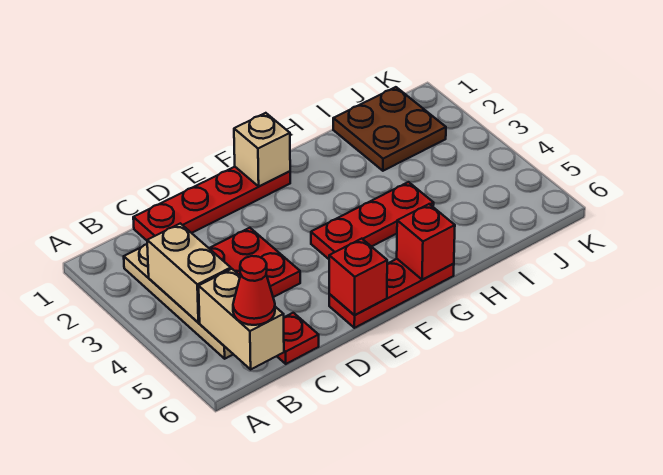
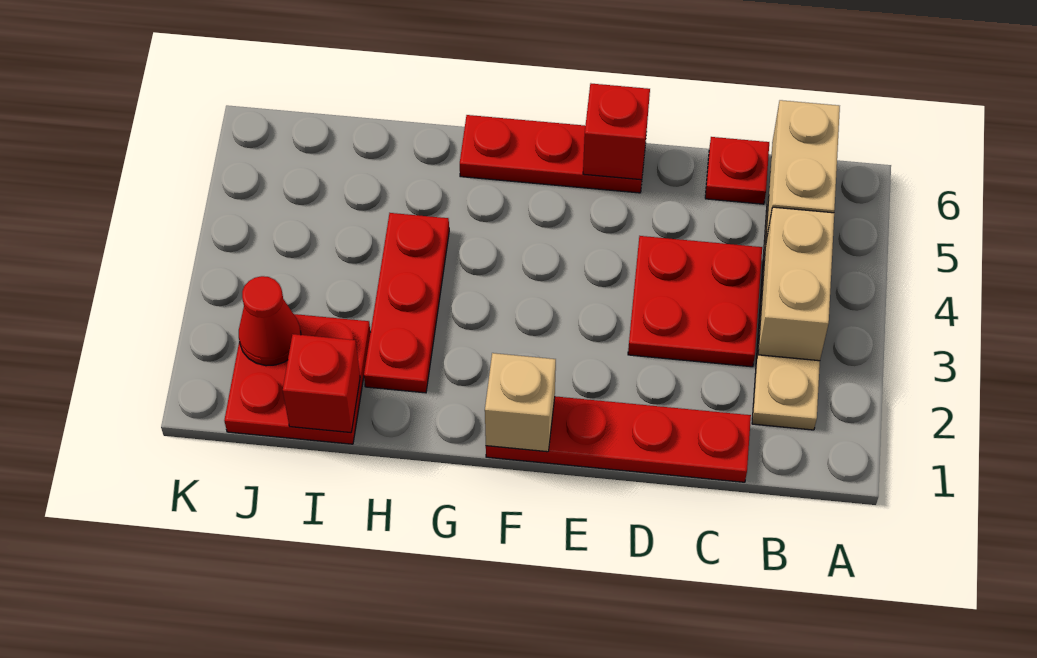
red 1x1 cone [233,256,275,325] -> red 1x1 cone moved to [239,276,301,366]
red 1x3 plate [311,182,434,259] -> red 1x3 plate turned to [364,213,449,393]
red 1x1 brick [397,204,455,280] -> red 1x1 brick moved to [283,334,360,433]
brown 2x2 plate [333,87,446,171] -> red 2x2 plate [224,314,371,444]

